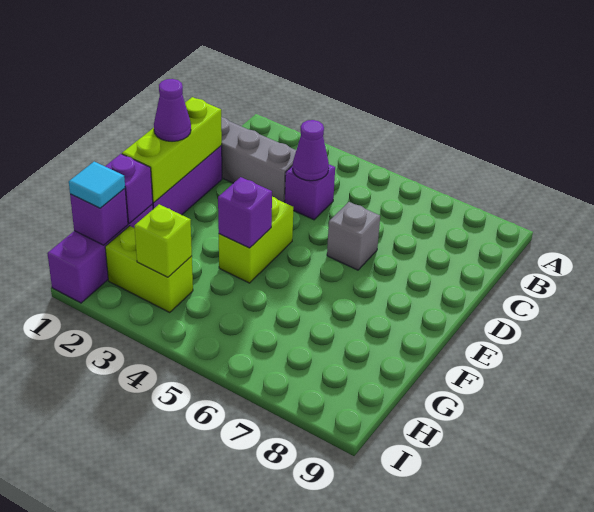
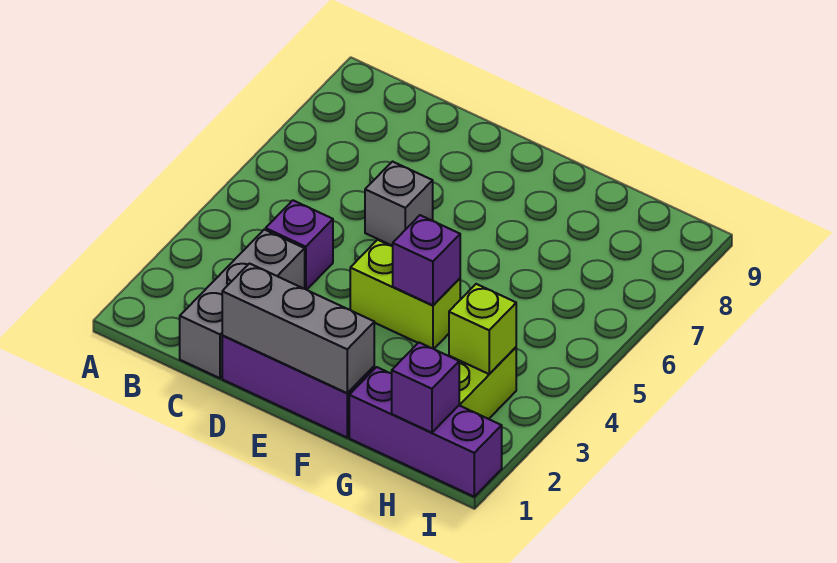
purple 1x1 cone [293,120,329,181] -> none
lime 1x3 brick [122,97,222,203] -> grey 1x3 brick [222,264,374,393]
purple 1x1 cone [154,79,191,141] -> none
purple 1x1 brick [105,154,153,223] -> none
cyan 1x1 tile [69,162,125,208] -> none

